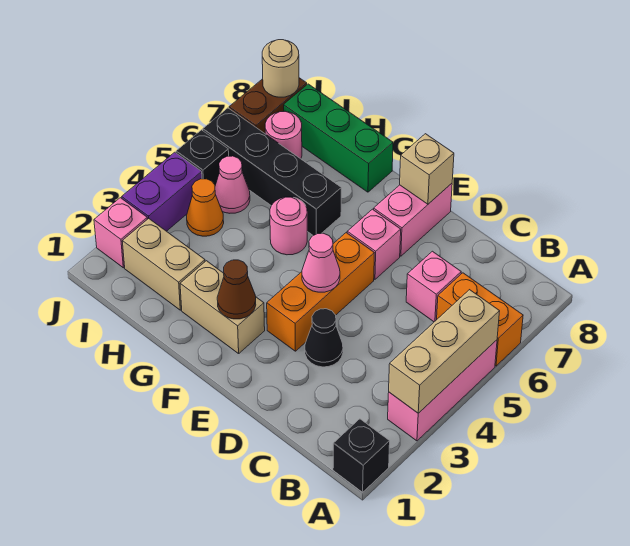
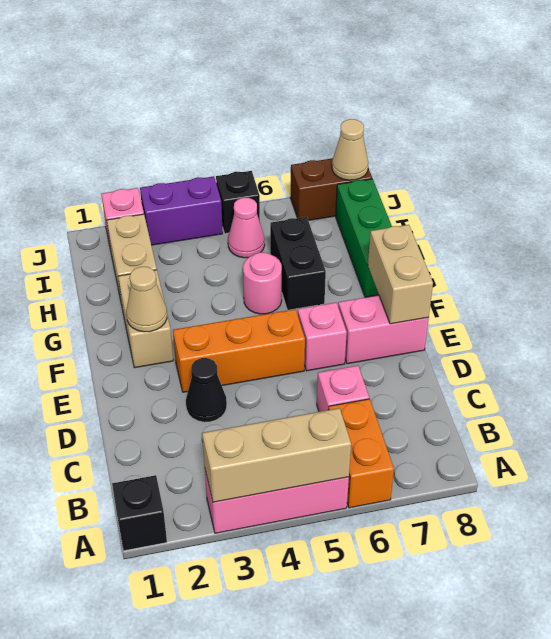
pink 1x1 cone [302,233,340,292] -> none
tan 1x1 brick [400,134,454,204] -> tan 1x2 brick [368,225,433,324]
brown 1x1 cone [217,260,256,319] -> tan 1x1 cone [126,267,167,332]
black 1x4 brick [203,108,341,236] -> black 1x2 brick [270,217,326,310]
orange 1x1 cone [187,179,224,236] -> none
pink 1x1 round brick [265,111,302,159] -> none
tan 1x1 round brick [262,40,299,97] -> tan 1x1 cone [332,119,368,180]

